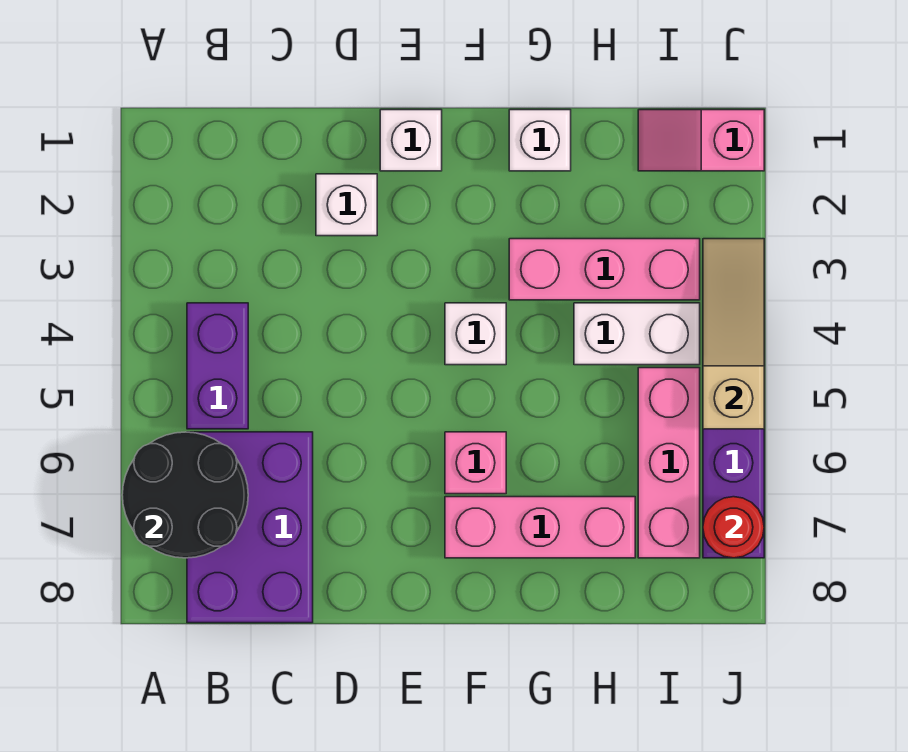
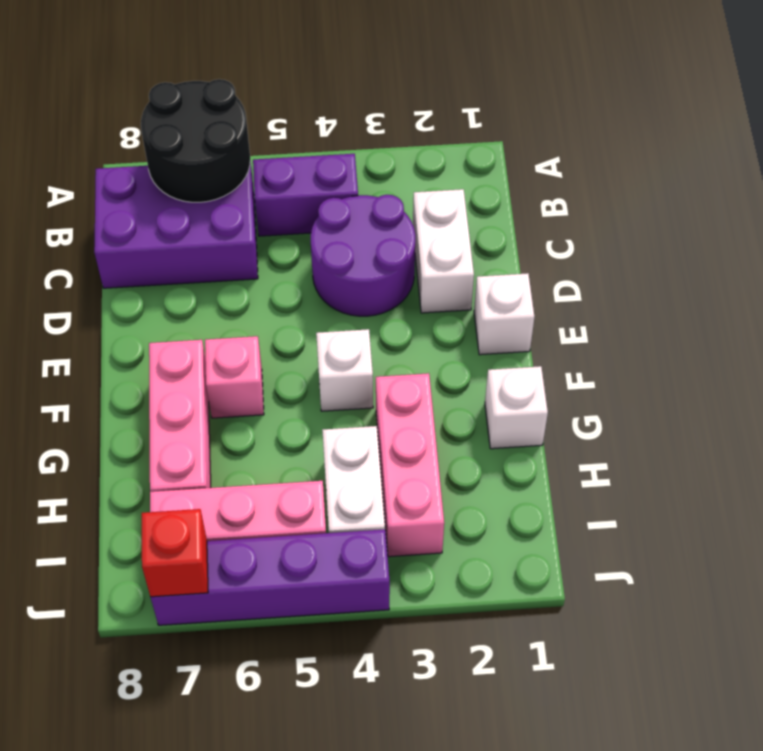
none -> purple 2x2 round brick [311,195,415,316]
white 1x1 brick [316,174,377,236] -> white 1x2 brick [413,189,474,313]
pink 1x2 slope [638,110,764,171] -> none
tan 1x3 slope [703,239,764,429] -> none
red 1x1 round brick [703,497,764,558] -> red 1x1 brick [142,509,208,597]

